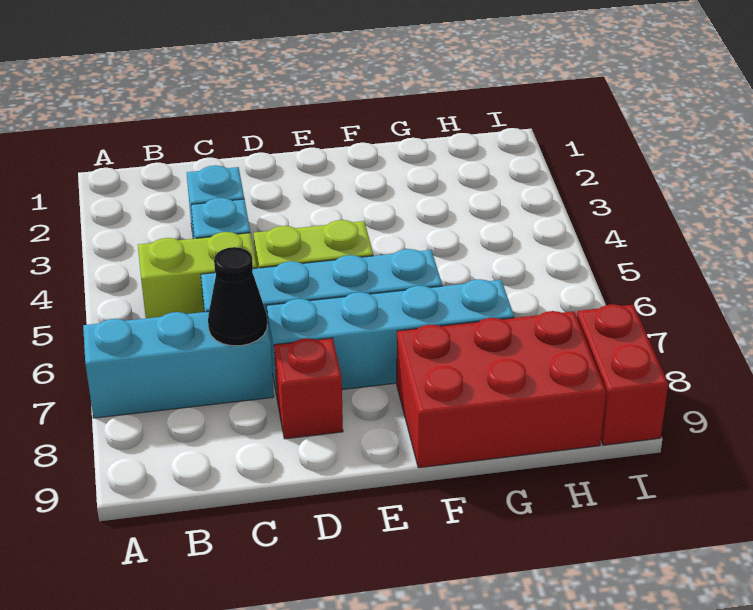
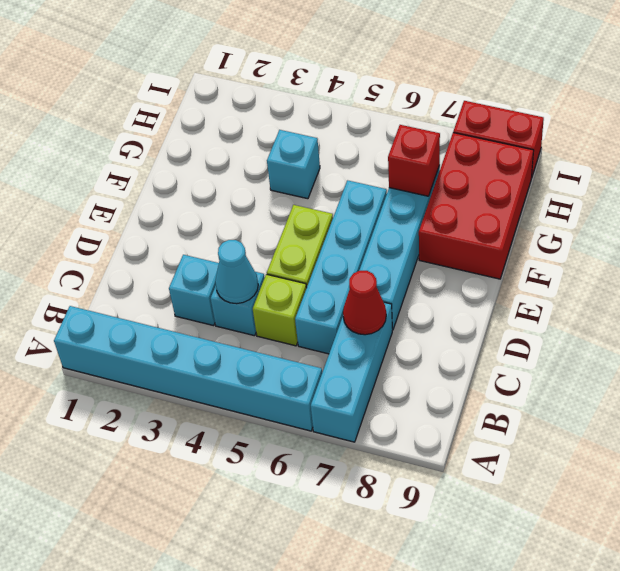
none -> cyan 1x6 brick [54,306,322,431]
lime 1x2 brick [138,232,257,318] -> lime 1x1 brick [253,274,306,346]
none -> cyan 1x1 cone [215,240,258,304]
black 1x1 cone [208,247,267,346] -> red 1x1 cone [343,271,386,335]
red 1x1 brick [274,338,343,439] -> red 1x1 brick moved to [388,125,440,196]
none -> cyan 1x1 brick [267,130,320,199]

